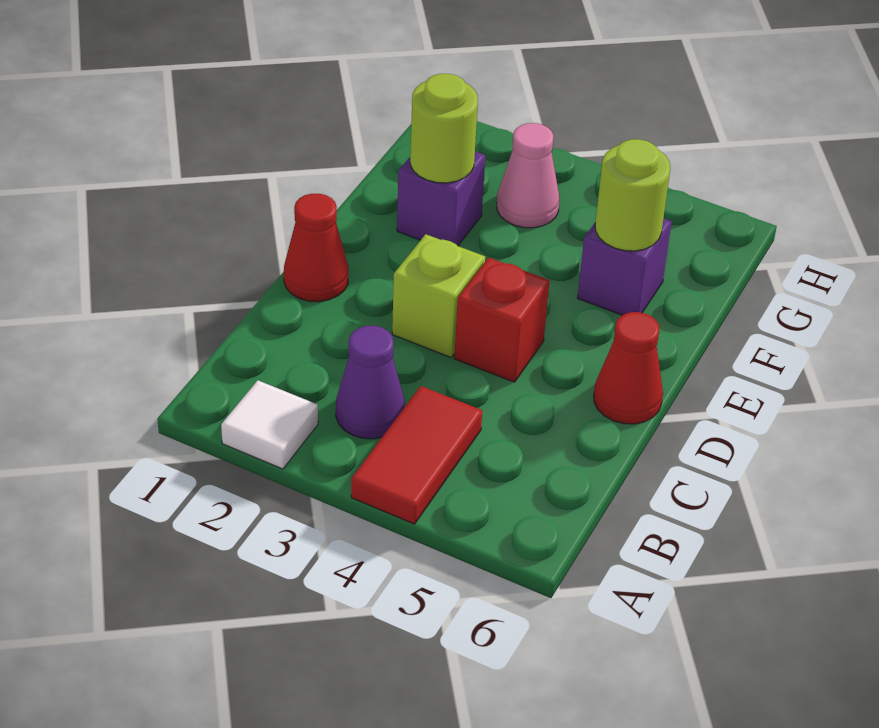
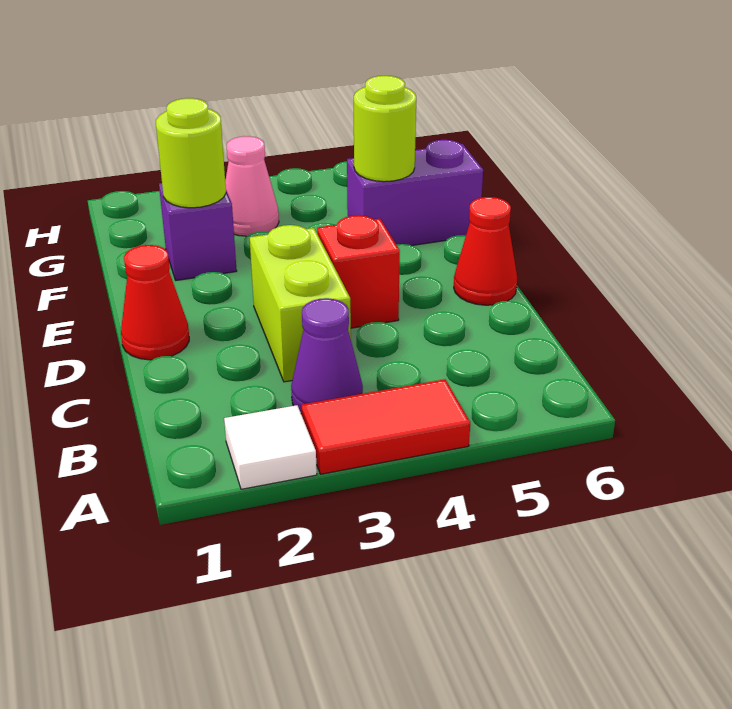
red 1x2 tile [351,386,482,524] -> red 1x2 tile turned to [301,379,470,474]
lime 1x1 brick [392,234,485,357] -> lime 1x2 brick [250,225,351,382]
purple 1x1 brick [578,218,672,315] -> purple 1x2 brick [347,140,483,245]

